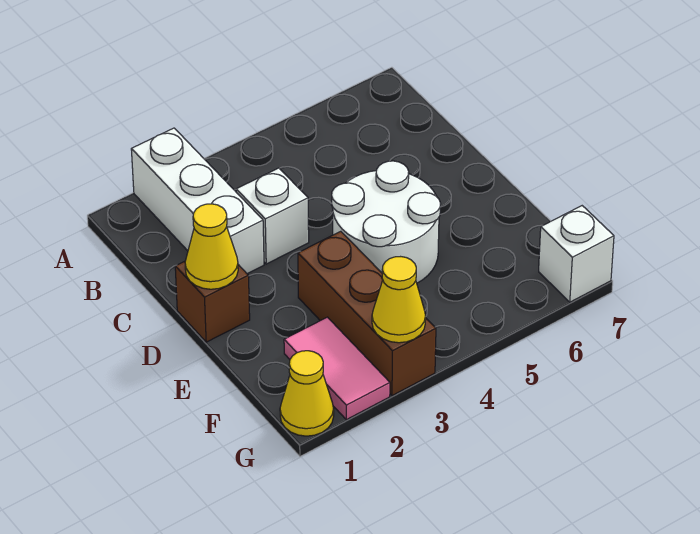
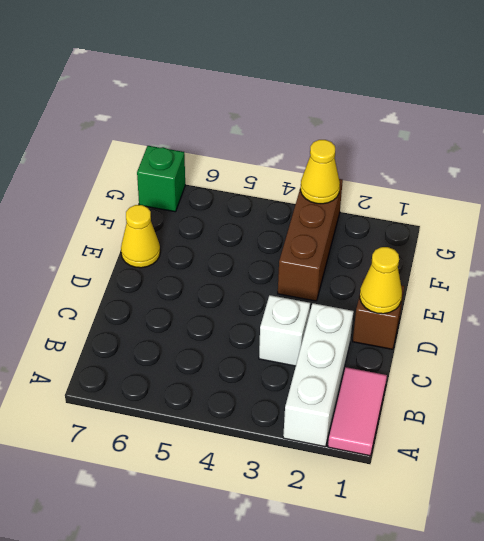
white 2x2 round brick [332,161,441,283] -> none
pink 1x2 tile [284,317,390,420] -> pink 1x2 tile moved to [328,367,387,456]
yellow 1x1 cone [280,351,334,436] -> yellow 1x1 cone moved to [121,205,160,268]
white 1x1 brick [539,206,614,302] -> green 1x1 brick [137,146,185,212]

